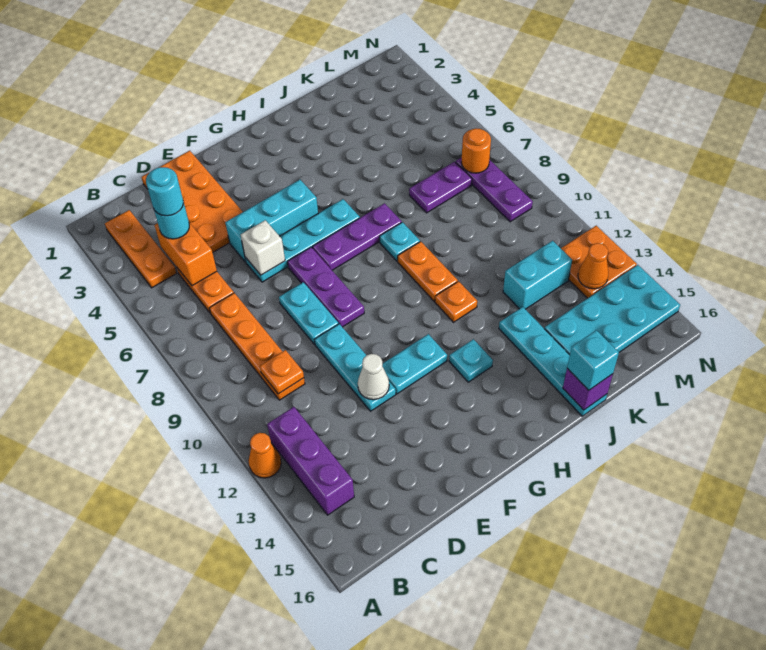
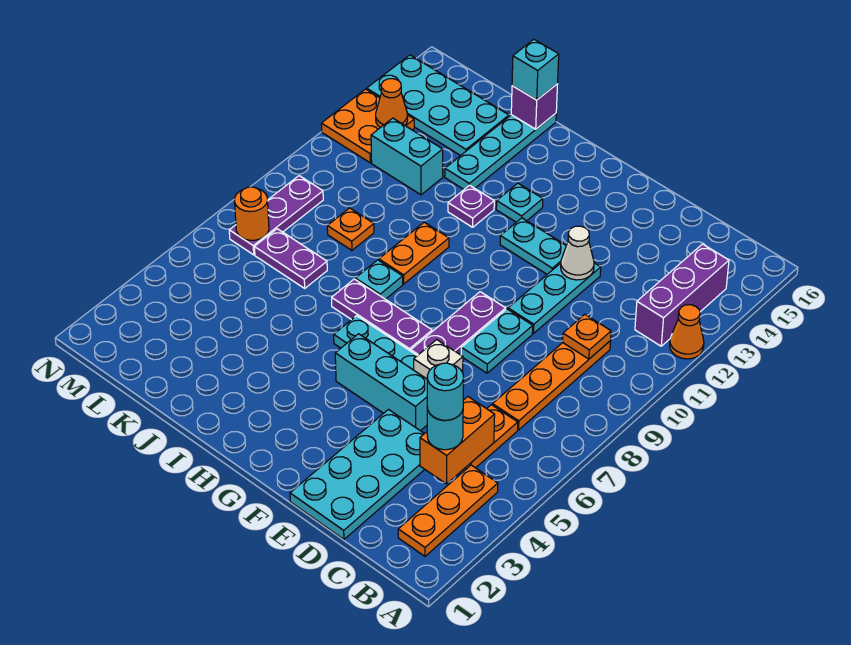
orange 2x4 plate [142,151,243,253] -> cyan 2x4 plate [290,410,425,539]
orange 1x1 plate [435,281,477,322] -> orange 1x1 plate moved to [327,208,374,250]
none -> purple 1x1 plate [448,185,494,227]

